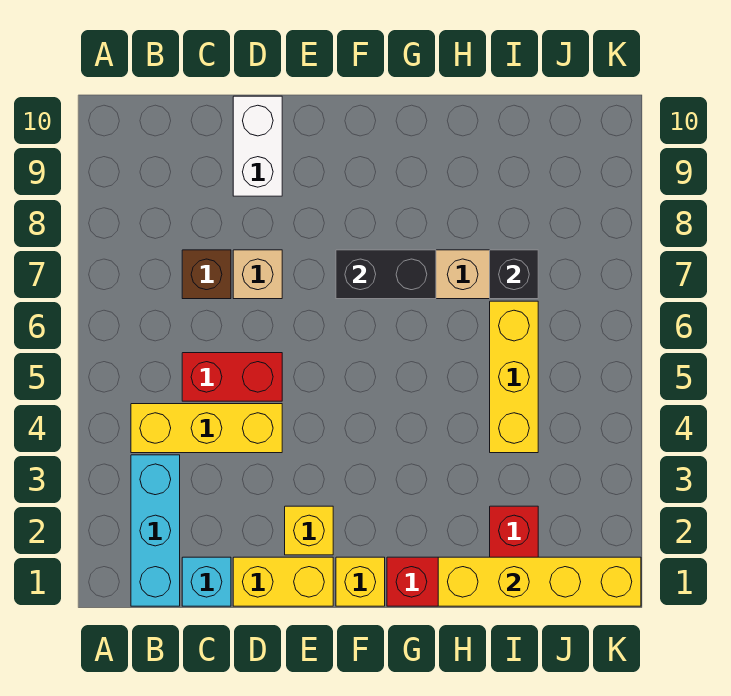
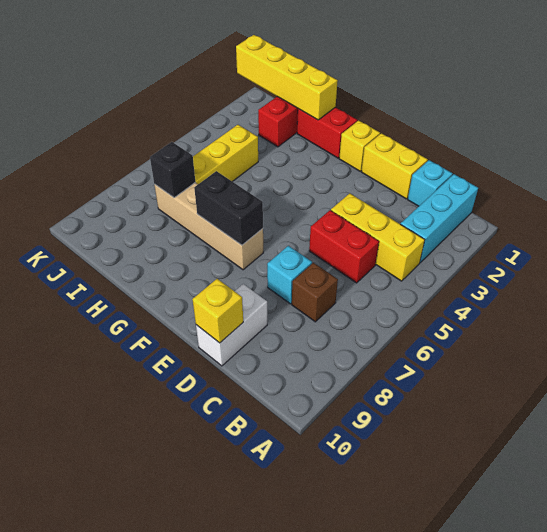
tan 1x1 brick [233,250,282,299] -> cyan 1x1 brick [267,246,312,304]
yellow 1x1 brick [285,506,333,555] -> yellow 1x1 brick moved to [192,279,243,343]

